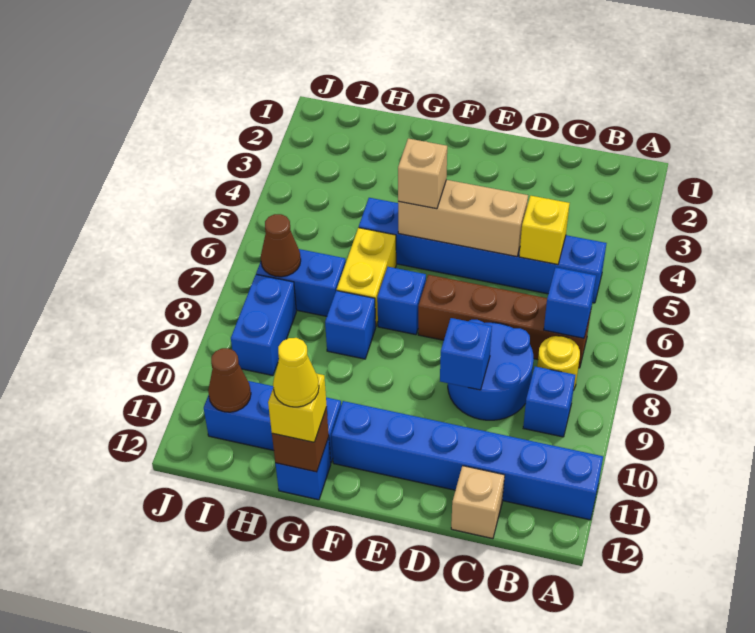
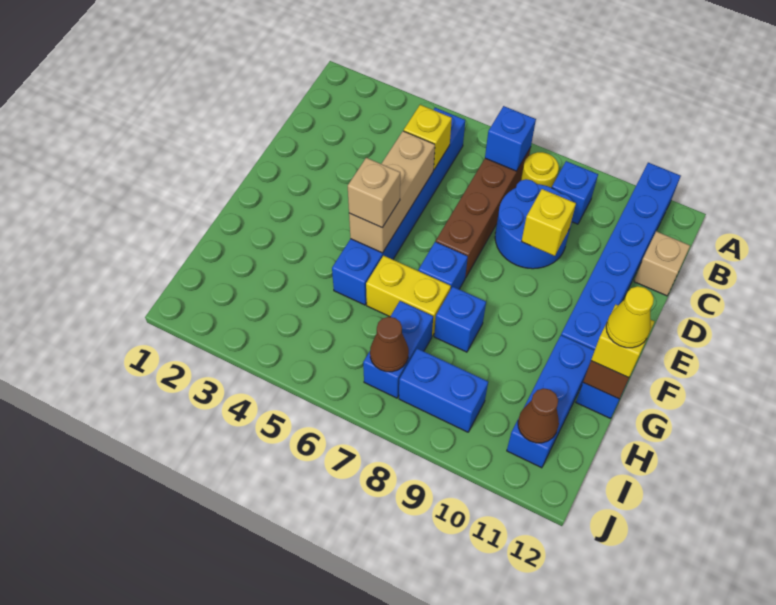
blue 1x1 brick [440,318,492,390] -> yellow 1x1 brick [522,189,576,256]

